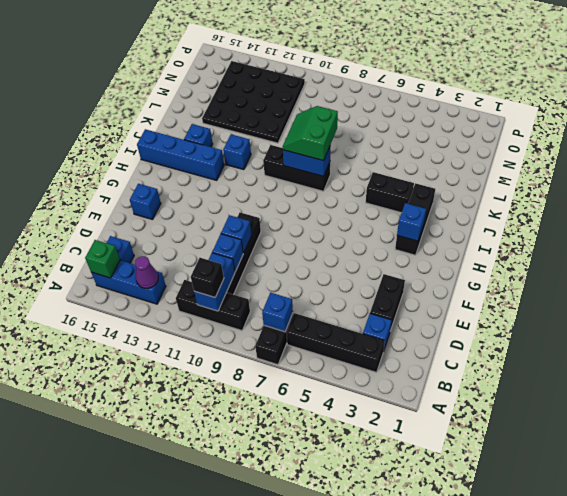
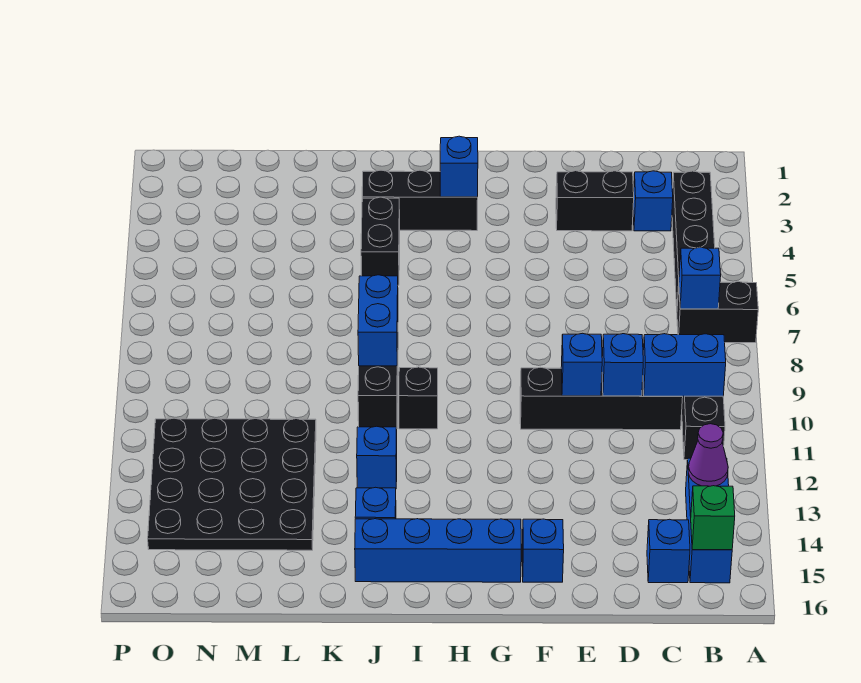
black 1x1 brick [191,258,224,297] -> black 1x1 brick moved to [399,367,438,429]
blue 1x4 brick [137,129,224,180] -> blue 1x4 brick turned to [355,519,521,582]
green 2x2 slope [283,106,338,161] -> none

